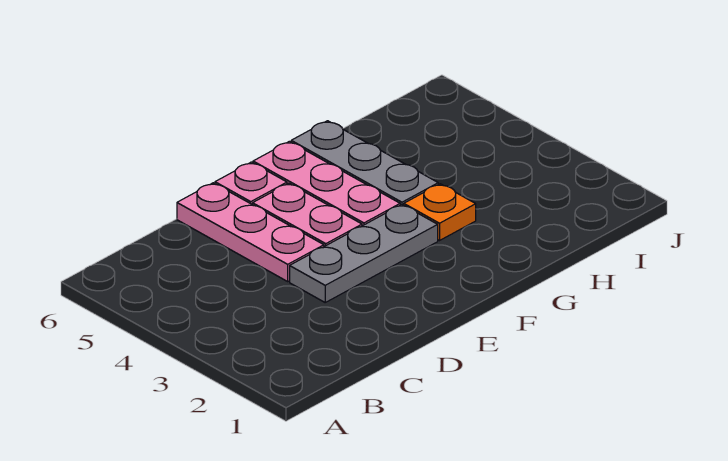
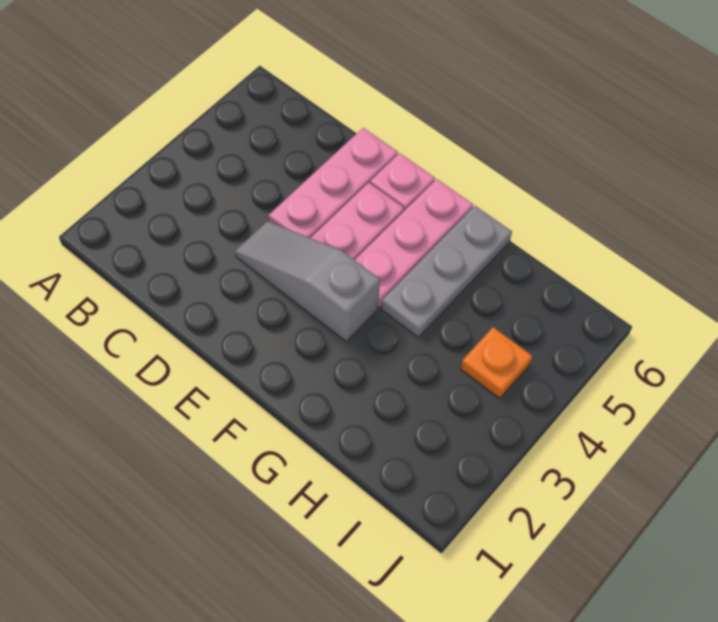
grey 1x3 plate [290,205,438,302] -> grey 1x3 slope [235,221,380,341]
orange 1x1 plate [404,184,476,240] -> orange 1x1 plate moved to [461,327,532,398]

